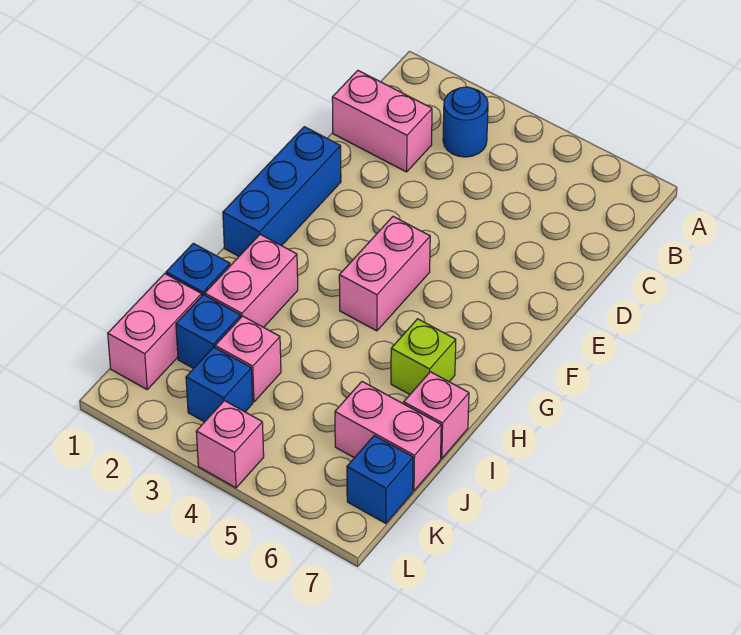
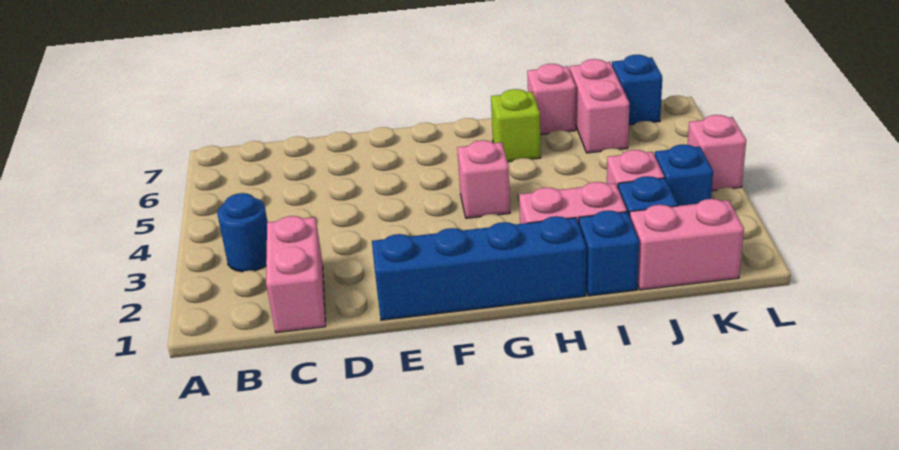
blue 1x3 brick [223,127,341,256] -> blue 1x4 brick [372,216,586,320]
pink 1x2 brick [339,217,430,331] -> pink 1x1 brick [457,140,510,218]

